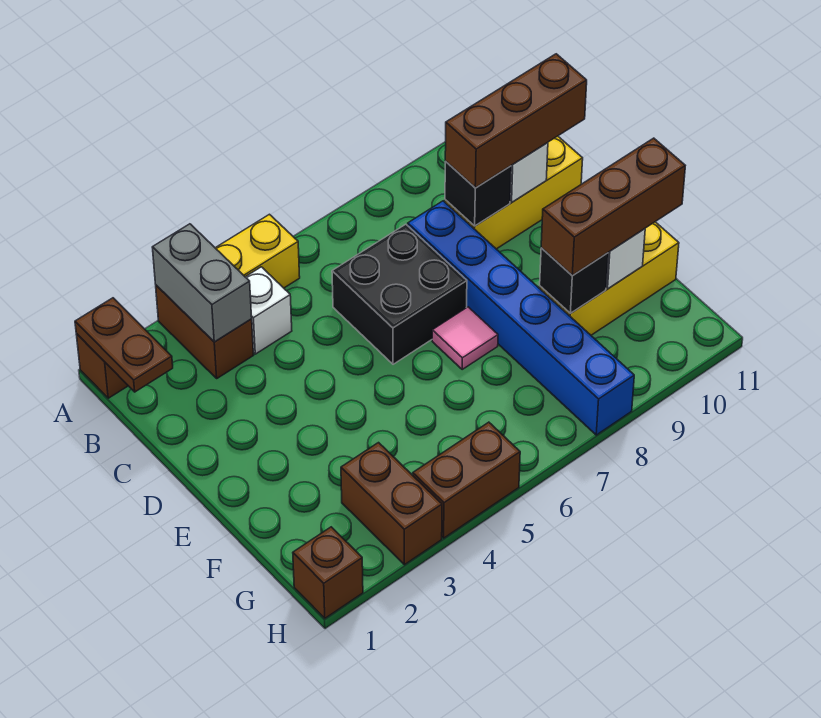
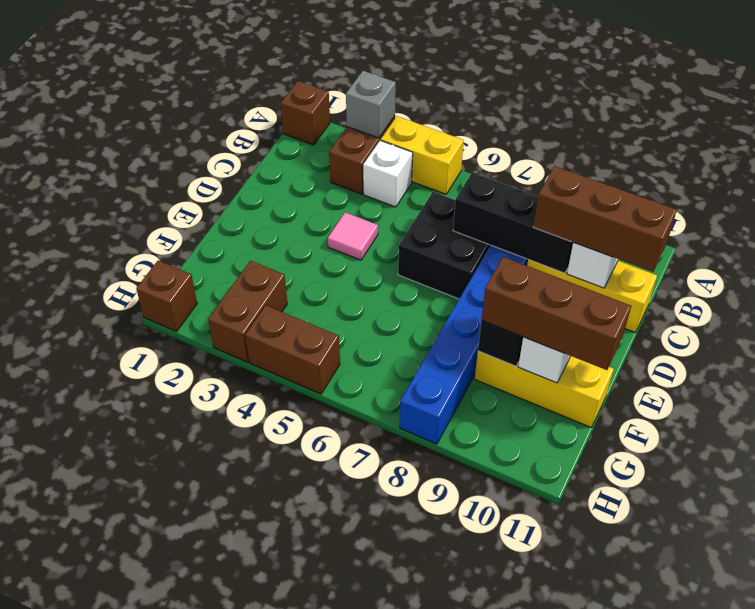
brown 1x2 plate [75,298,173,392] -> none
grey 1x2 brick [152,224,252,342] -> grey 1x1 brick [346,71,396,138]
black 1x1 brick [445,162,511,226] -> black 1x3 brick [453,173,573,273]
pink 1x1 tile [432,307,498,369] -> pink 1x1 tile moved to [328,212,378,260]

